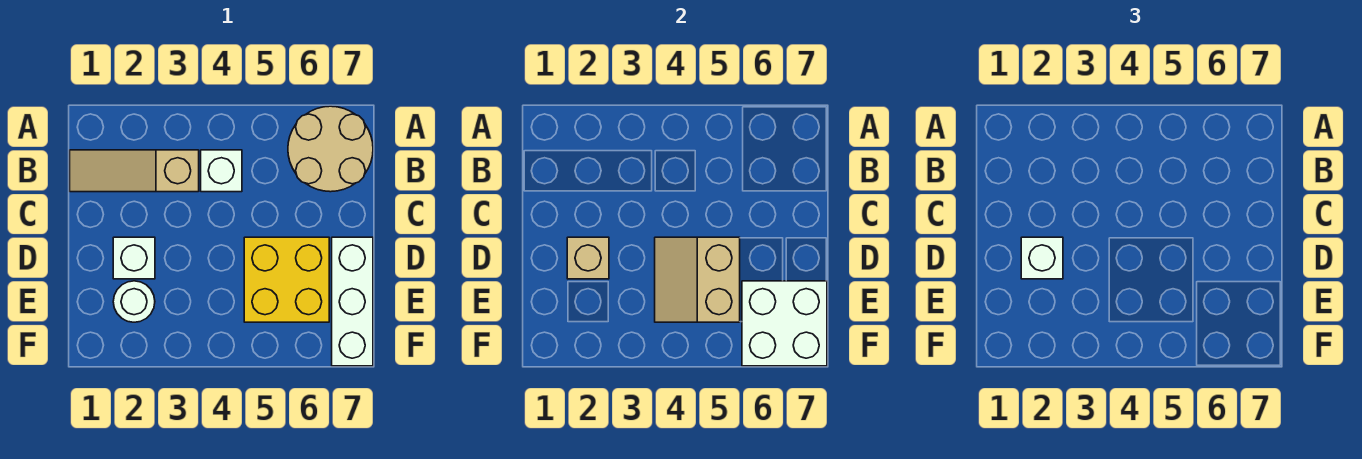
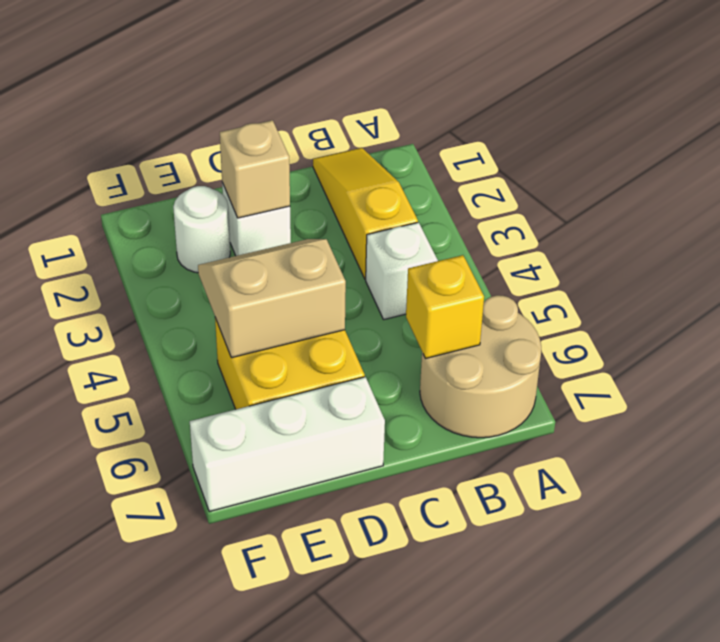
tan 1x3 slope [70,150,199,192] -> yellow 1x3 slope [313,148,418,279]
none -> yellow 1x1 brick [406,255,484,359]
white 1x1 brick [1021,237,1063,279] -> none
white 2x2 brick [742,281,827,366] -> none

